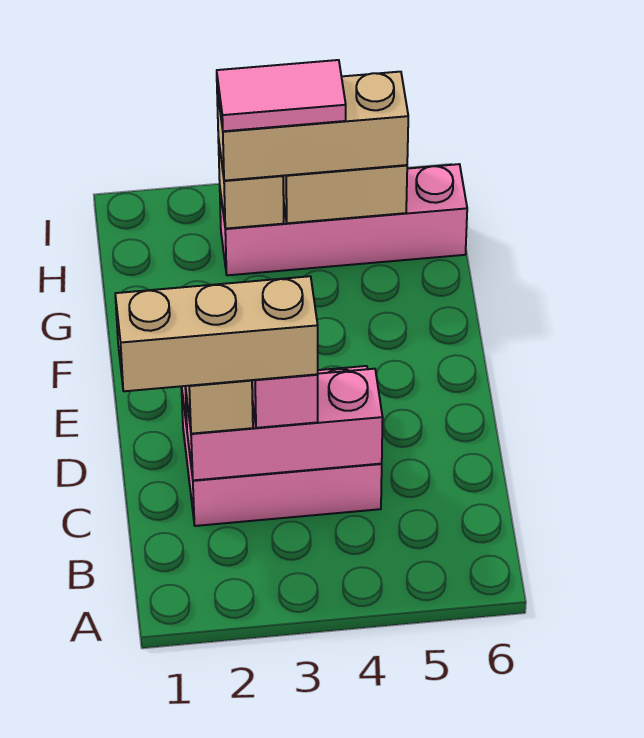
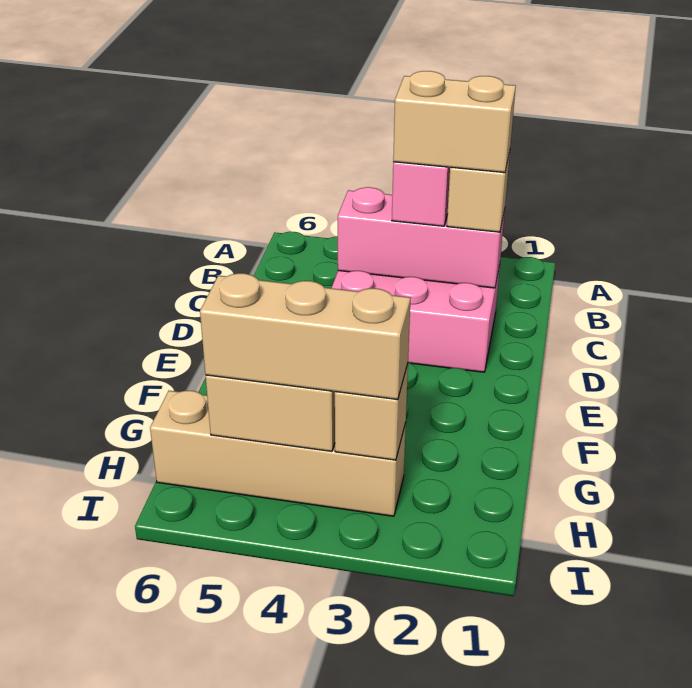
tan 1x3 brick [115,276,318,391] -> tan 1x2 brick [393,71,516,173]
pink 1x4 brick [220,164,467,275] -> tan 1x4 brick [150,391,406,516]
pink 1x2 tile [217,60,346,131] -> none

